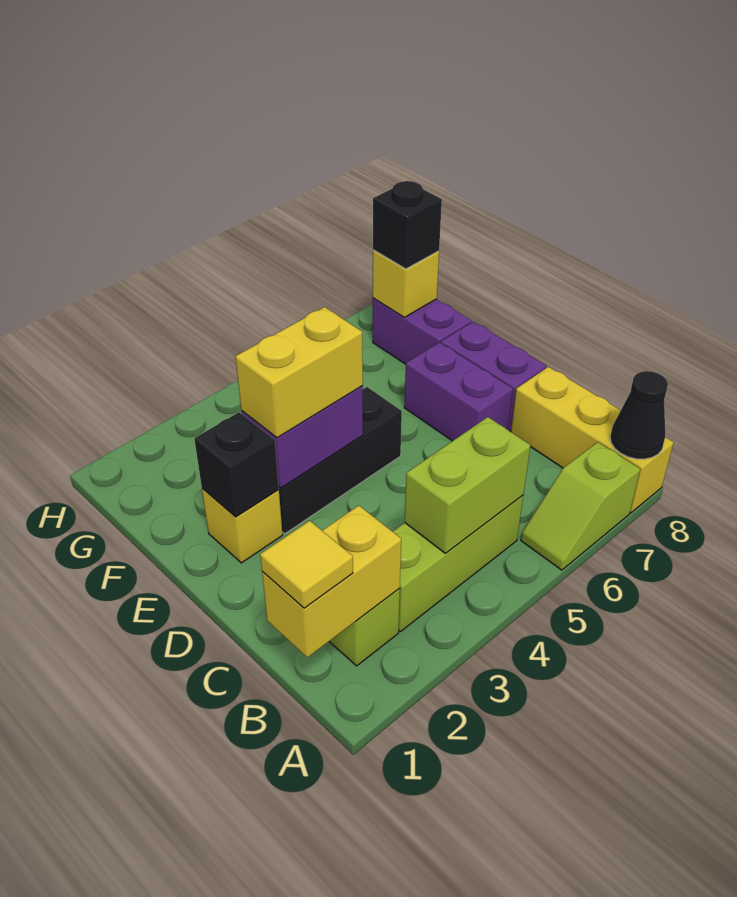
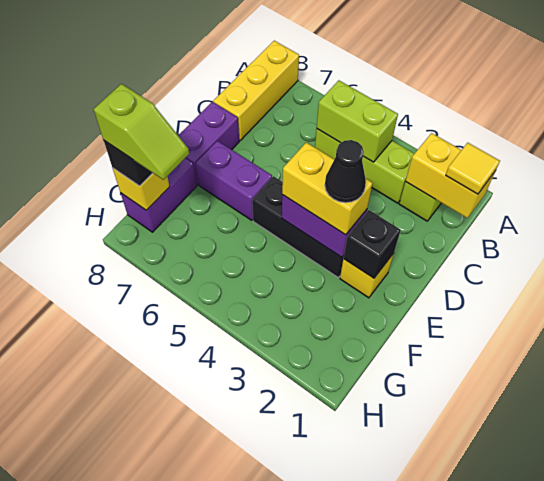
lime 1x2 slope [521,442,640,570] -> lime 1x2 slope moved to [94,84,189,180]
black 1x1 cone [610,371,668,459] -> black 1x1 cone moved to [325,140,366,203]
purple 1x2 brick [404,342,513,441] -> purple 1x2 brick turned to [196,141,272,220]

